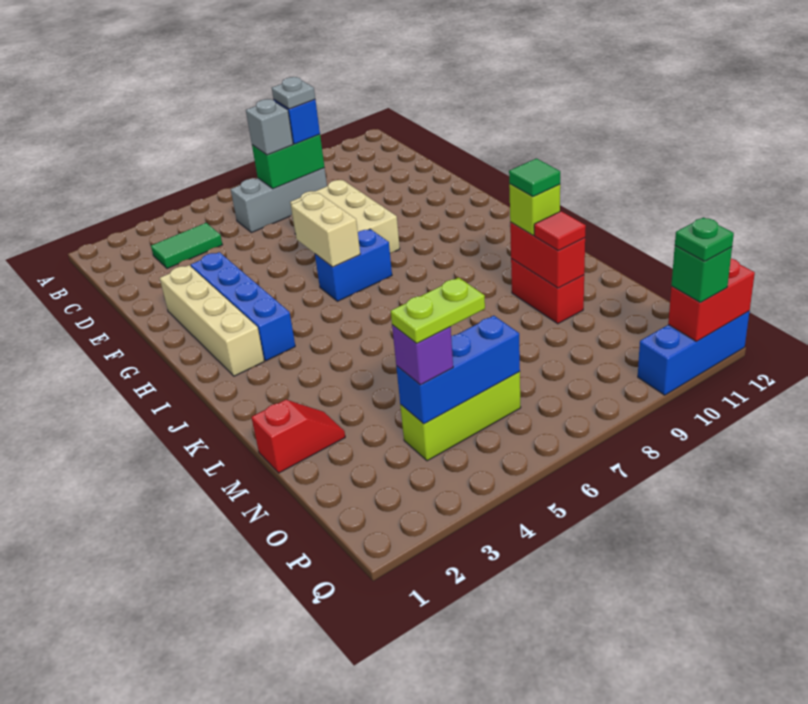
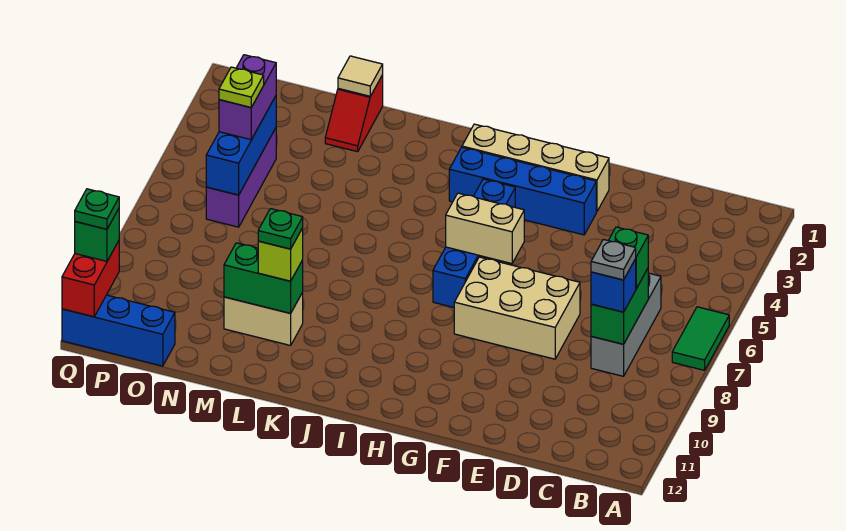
green 1x2 tile [151,223,223,269] -> green 1x2 tile moved to [672,307,729,370]
grey 1x1 brick [246,99,293,155] -> green 1x1 brick [608,227,648,289]
blue 1x2 brick [315,229,392,301] -> blue 1x4 brick [433,179,515,307]
red 1x2 brick [511,259,584,324] -> tan 1x2 brick [224,293,303,346]
red 1x2 brick [510,222,585,288] -> green 1x2 brick [224,243,303,313]
green 1x1 tile [509,158,560,197] -> green 1x1 plate [258,209,303,249]
none -> tan 1x1 tile [338,56,383,96]
red 1x1 tile [534,211,586,251] -> none
lime 1x3 brick [400,372,521,461] -> purple 1x3 brick [206,128,276,227]
purple 1x1 brick [392,325,453,385] -> purple 1x2 brick [219,55,276,140]
lime 1x2 plate [391,277,485,343] -> lime 1x1 plate [219,67,264,107]
blue 1x3 brick [638,311,750,395] -> blue 1x3 brick turned to [62,295,175,366]

